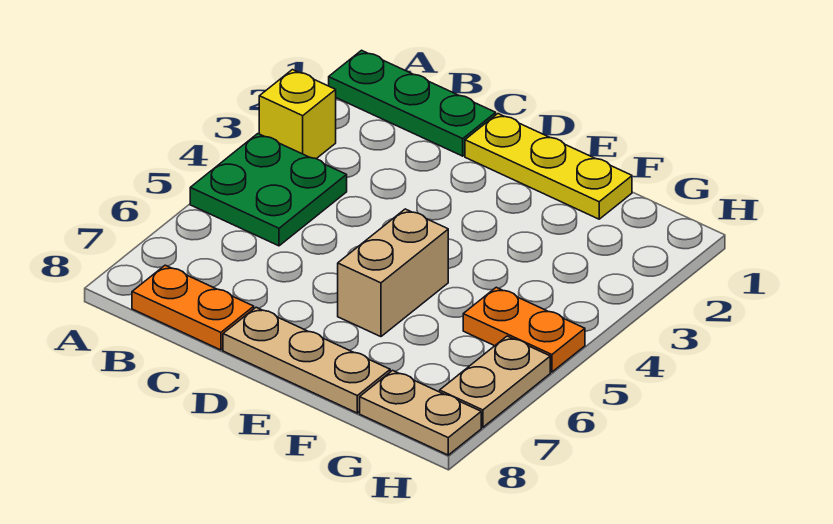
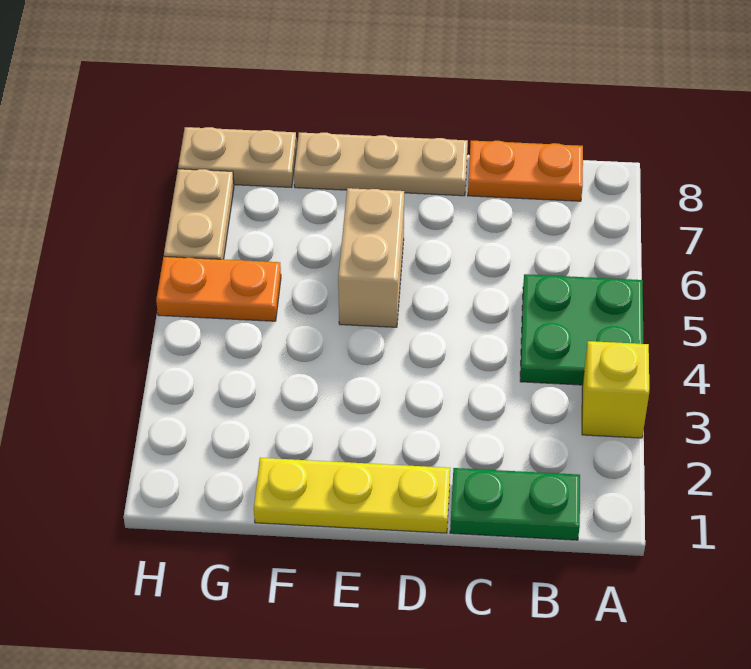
green 1x3 plate [329,50,496,156] -> green 1x2 plate [450,468,580,540]

